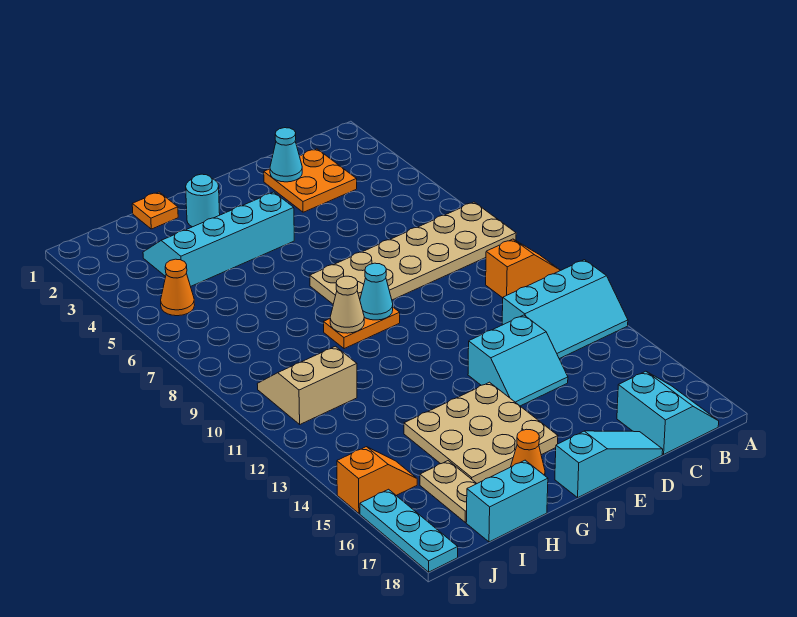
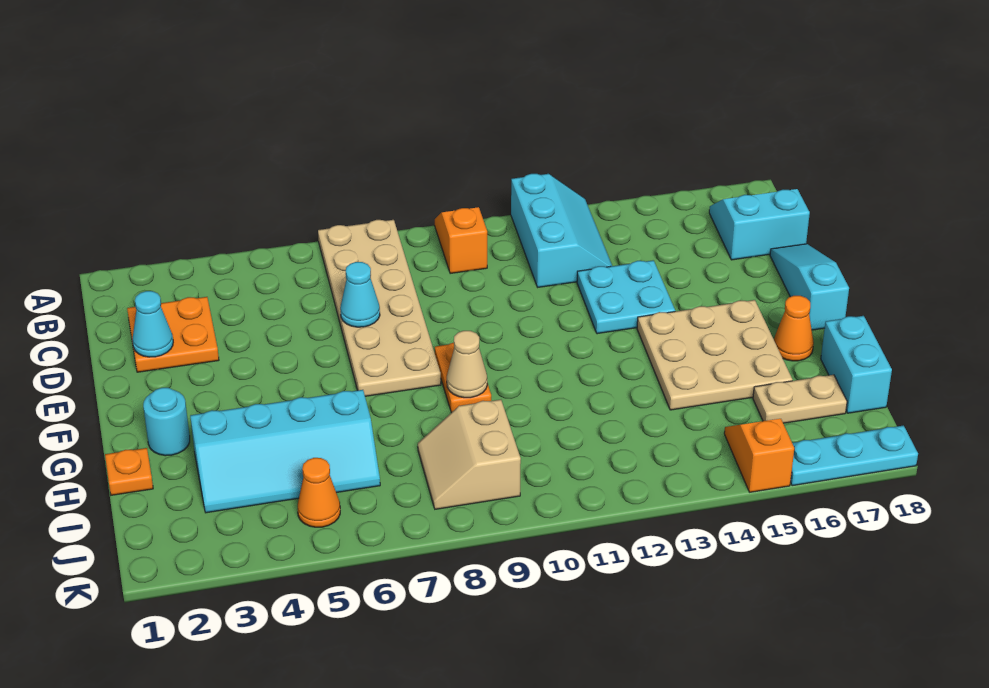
cyan 2x2 slope [468,315,568,406] -> cyan 2x2 plate [577,260,675,334]
cyan 2x4 slope [143,192,294,286] -> cyan 2x4 slope turned to [190,390,380,513]
cyan 1x1 cone [360,263,393,320] -> cyan 1x1 cone moved to [340,262,380,327]
tan 2x2 slope [257,346,357,424] -> tan 2x2 slope moved to [418,400,521,509]

